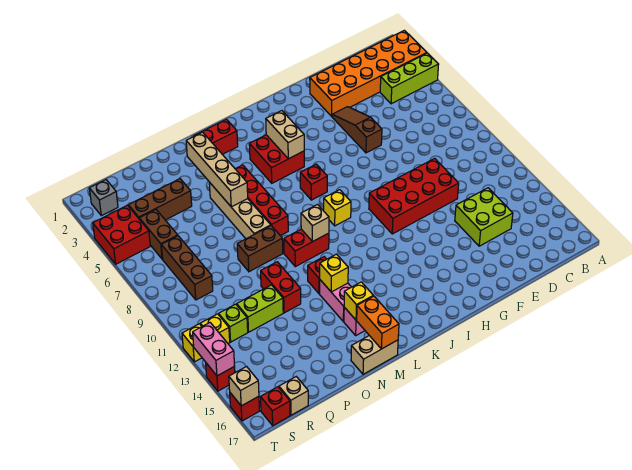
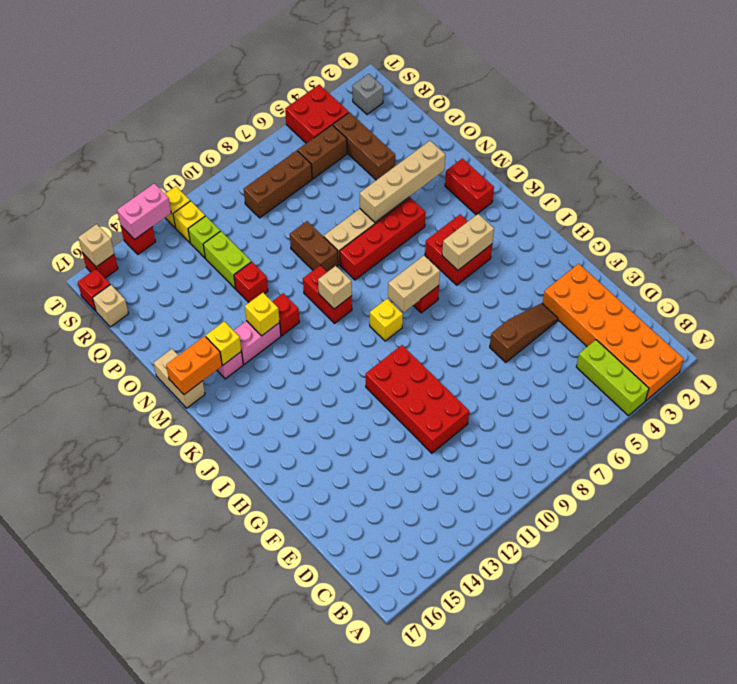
lime 2x2 brick [455,188,513,246] -> none
none -> tan 1x2 brick [388,255,440,312]
red 1x2 brick [261,262,301,313] -> red 1x1 brick [234,262,268,302]

